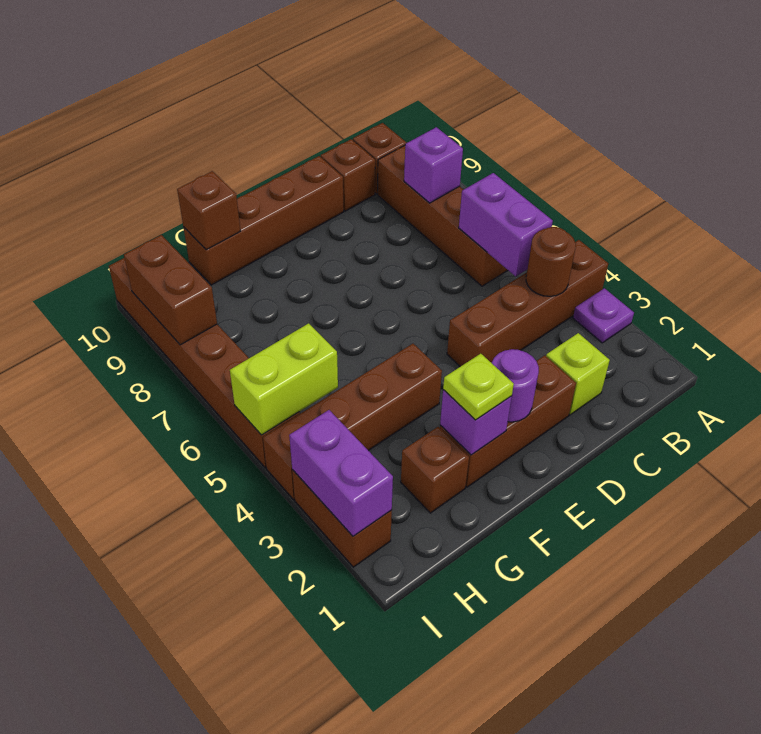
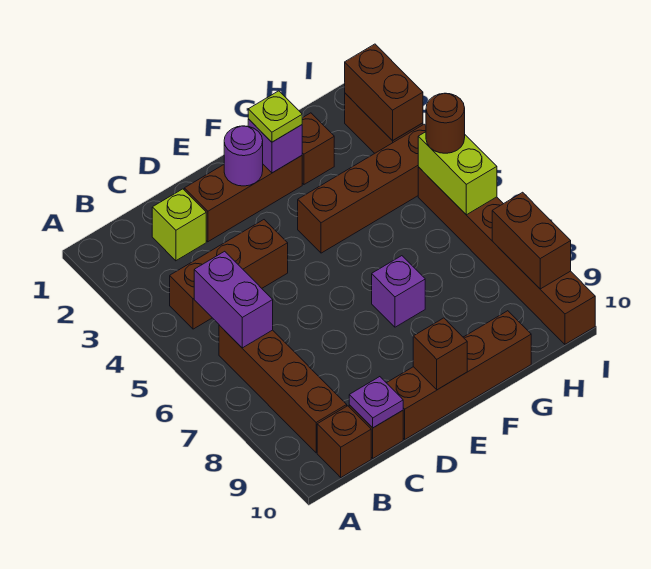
purple 1x1 plate [573,288,634,343] -> purple 1x1 plate moved to [349,377,403,428]
brown 1x4 brick [447,240,608,367] -> brown 1x3 brick [170,220,288,329]
brown 1x1 round brick [526,227,576,296] -> brown 1x1 round brick moved to [426,93,465,153]
purple 1x1 brick [404,127,463,203] -> purple 1x1 brick moved to [372,256,425,327]
brown 1x1 brick [177,171,240,250] -> brown 1x1 brick moved to [413,318,467,390]
lime 1x2 brick [230,323,338,435] -> lime 1x2 brick turned to [418,132,497,215]
purple 1x2 brick [289,410,393,536] -> brown 1x2 brick [345,44,423,141]

